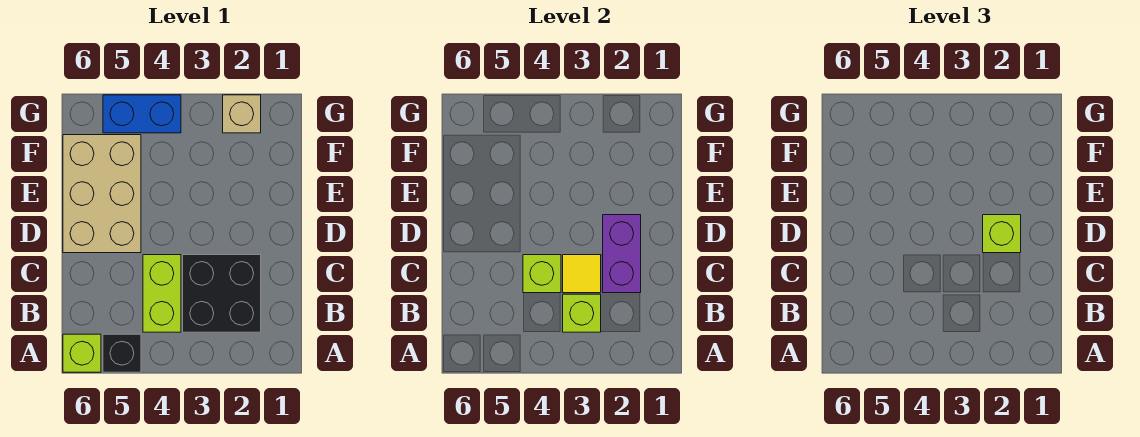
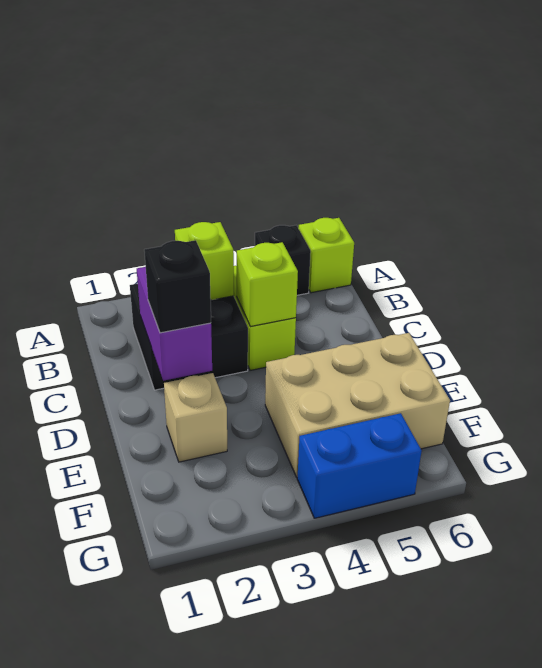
yellow 1x1 tile [563,255,601,293] -> none
lime 1x1 brick [983,215,1021,253] -> black 1x1 brick [144,240,211,333]
tan 2x3 brick [63,135,141,253] -> tan 2x3 brick turned to [265,333,450,478]
tan 1x1 brick [223,95,261,133] -> tan 1x1 brick moved to [164,373,227,462]

